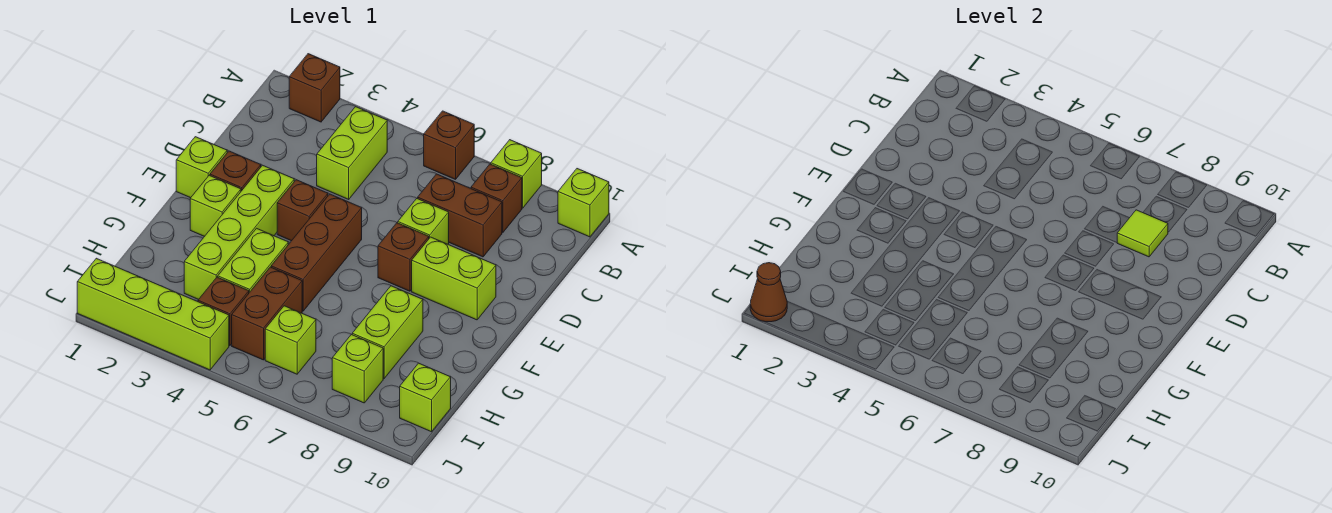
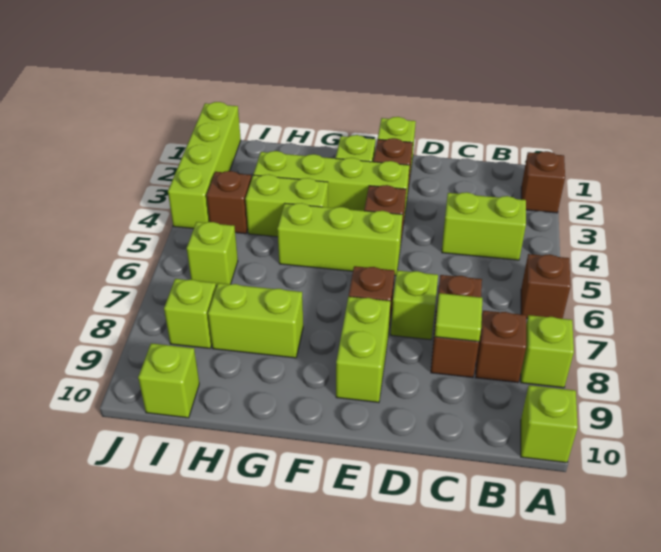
brown 1x3 brick [271,194,362,311] -> lime 1x3 brick [277,203,403,276]
brown 1x2 brick [232,267,302,360] -> none
brown 1x1 cone [750,263,787,322] -> none

